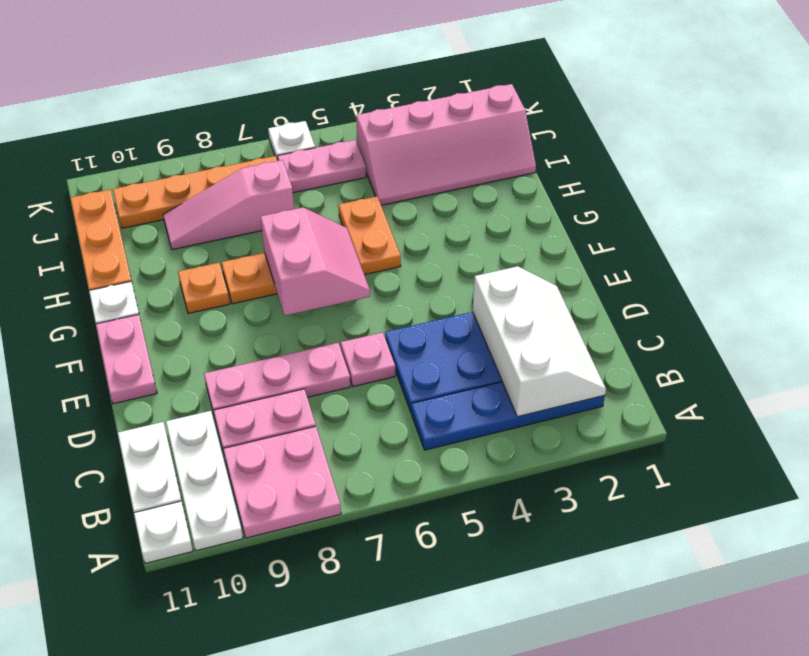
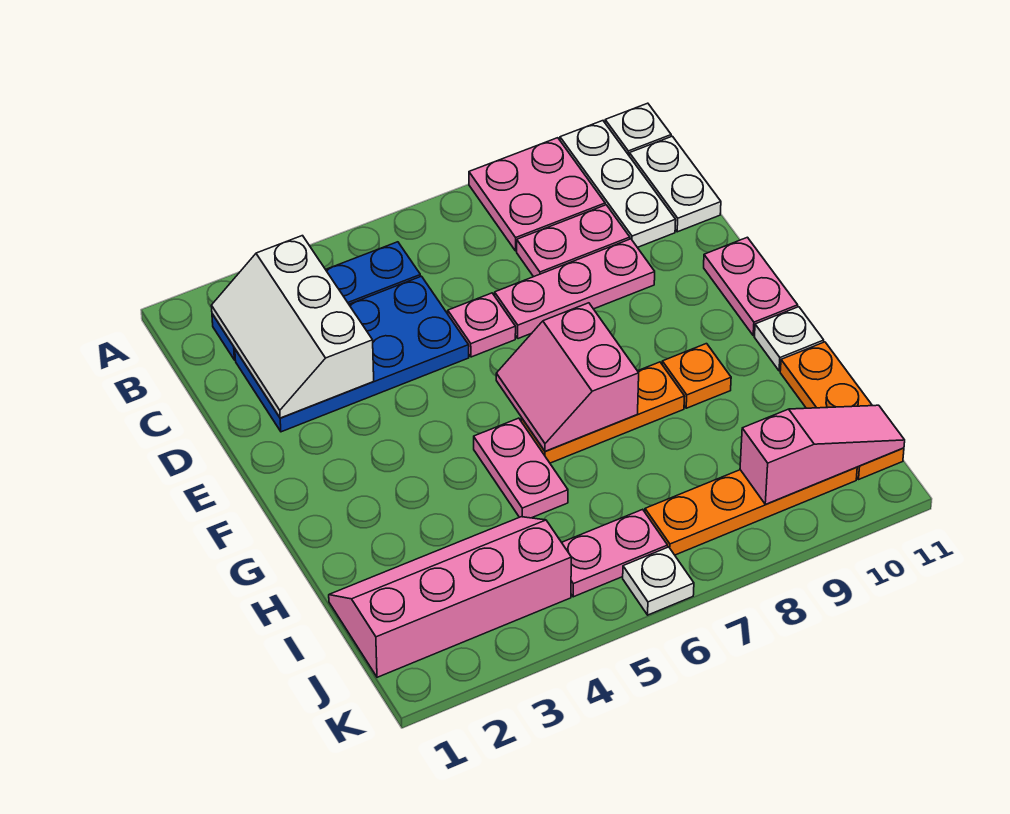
orange 1x2 plate [338,196,401,275] -> pink 1x2 plate [474,418,568,518]
pink 1x3 slope [163,160,294,250] -> pink 1x3 slope moved to [740,405,905,504]

